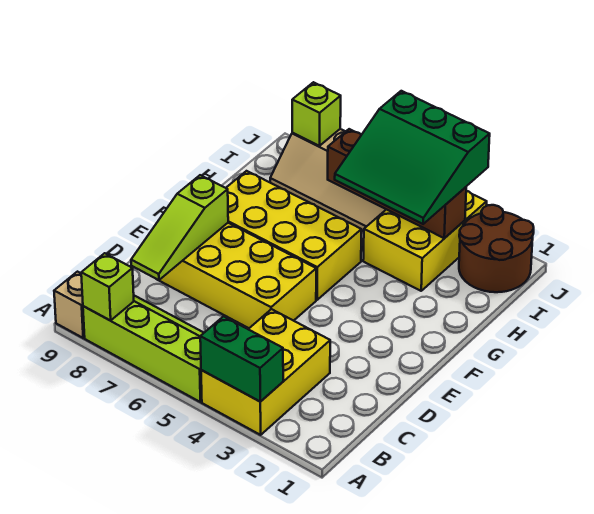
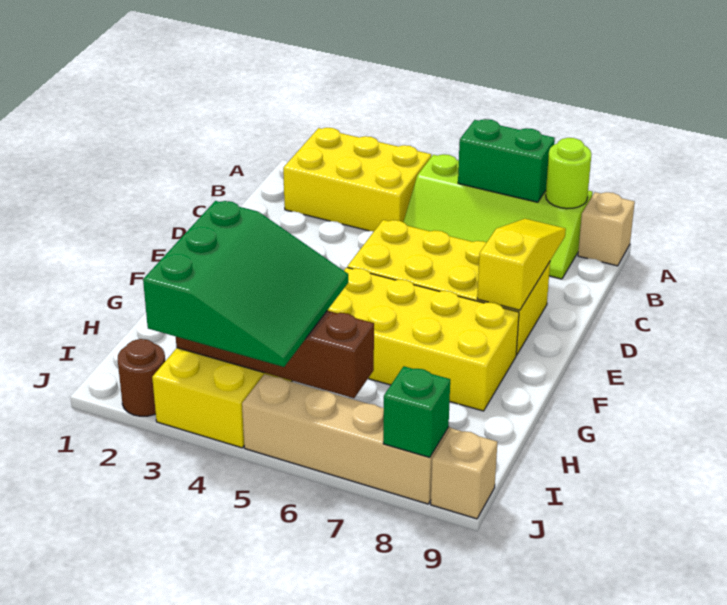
yellow 2x3 brick [201,309,330,435] -> yellow 2x3 brick turned to [283,128,431,231]
green 1x2 brick [200,316,283,402] -> green 1x2 brick moved to [458,119,555,202]
lime 1x1 brick [81,253,134,321] -> lime 1x1 round brick [546,138,591,209]
lime 1x3 slope [131,175,228,280] -> yellow 1x3 slope [477,219,566,310]
green 3x3 slope [335,91,490,224] -> green 3x3 slope turned to [143,201,348,367]
brown 2x2 round brick [459,205,534,292] -> brown 1x1 round brick [118,339,165,416]
lime 1x1 brick [292,82,341,146] -> green 1x1 brick [383,366,450,457]
none -> tan 1x1 brick [431,428,497,519]

